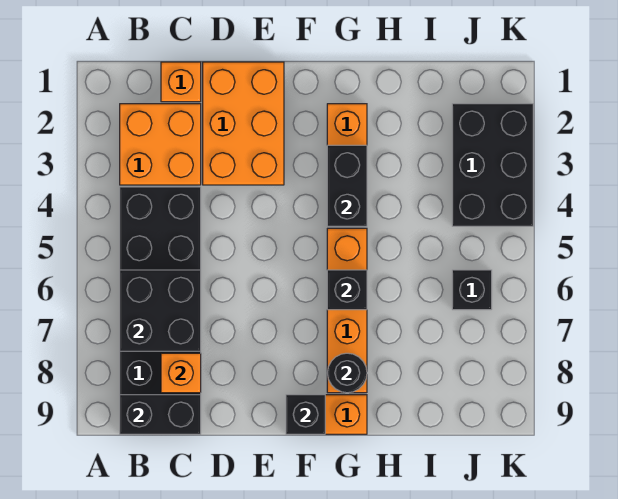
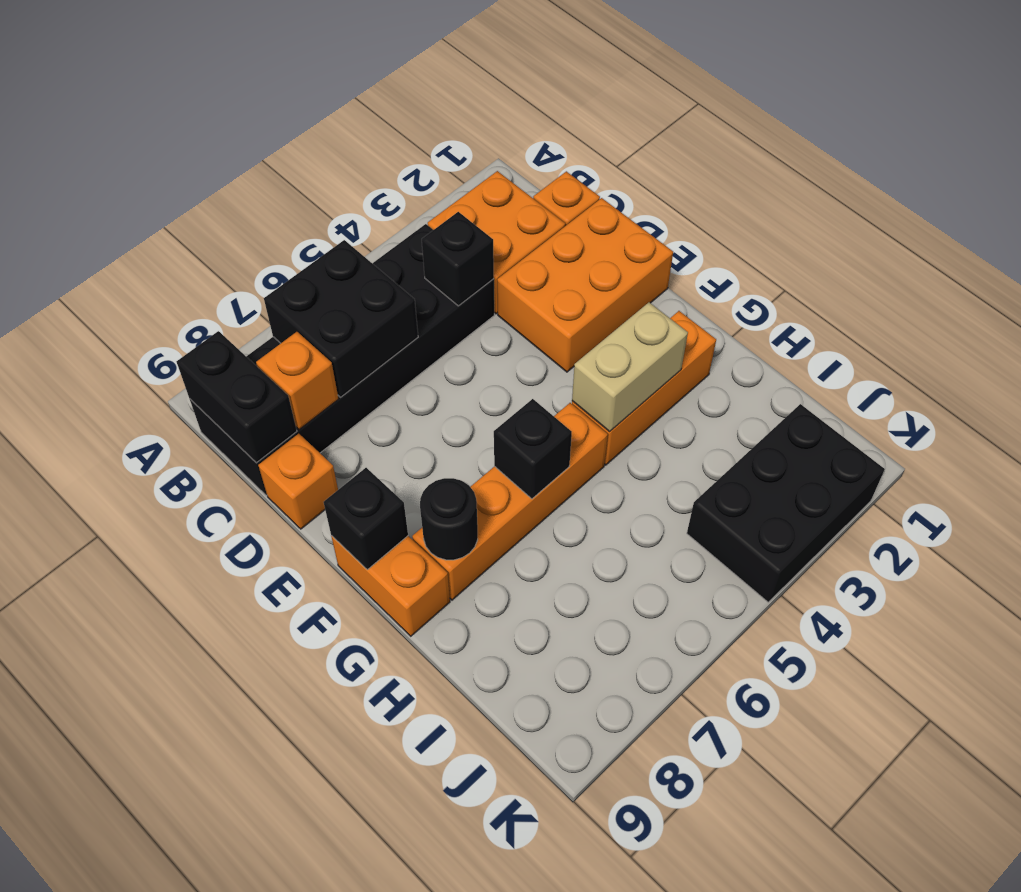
none -> orange 1x1 brick [258,434,338,529]
black 1x2 brick [327,145,367,226] -> tan 1x2 brick [572,302,688,431]
black 1x1 brick [452,270,492,310] -> black 1x1 brick moved to [422,212,494,306]

